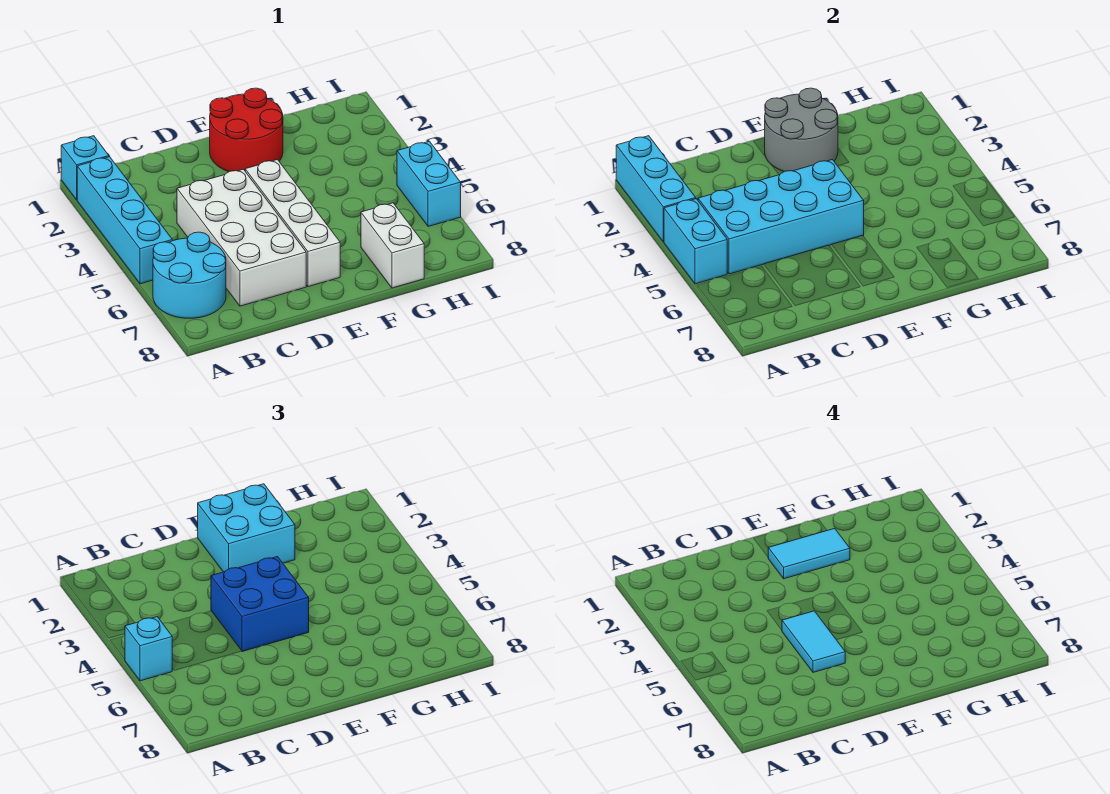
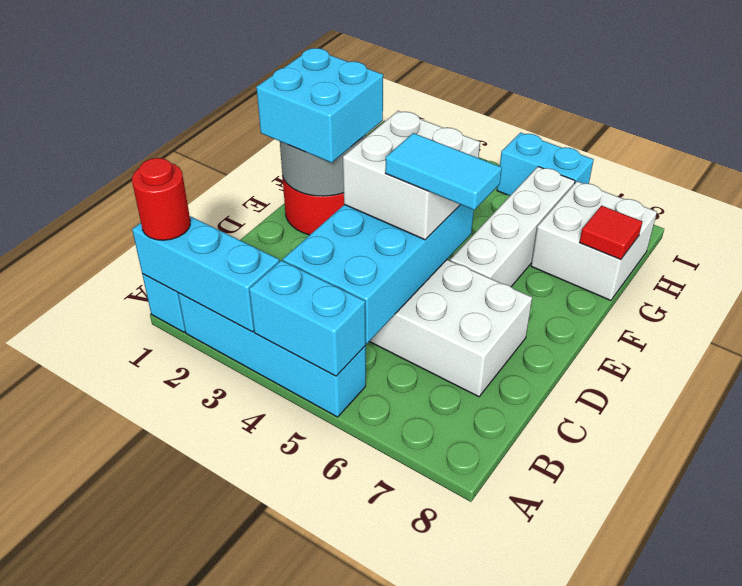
none -> red 1x1 round brick [132,158,190,240]
cyan 1x1 brick [125,617,172,681] -> none
cyan 2x2 round brick [153,232,226,318] -> none
blue 2x2 brick [211,557,309,652] -> white 2x2 brick [343,111,480,240]
cyan 1x2 tile [768,528,850,579] -> none
white 1x4 brick [245,160,340,287] -> white 1x4 brick turned to [450,167,575,287]
white 1x2 brick [361,203,424,288] -> white 2x2 brick [531,181,657,300]
none -> red 1x1 tile [580,206,642,259]

